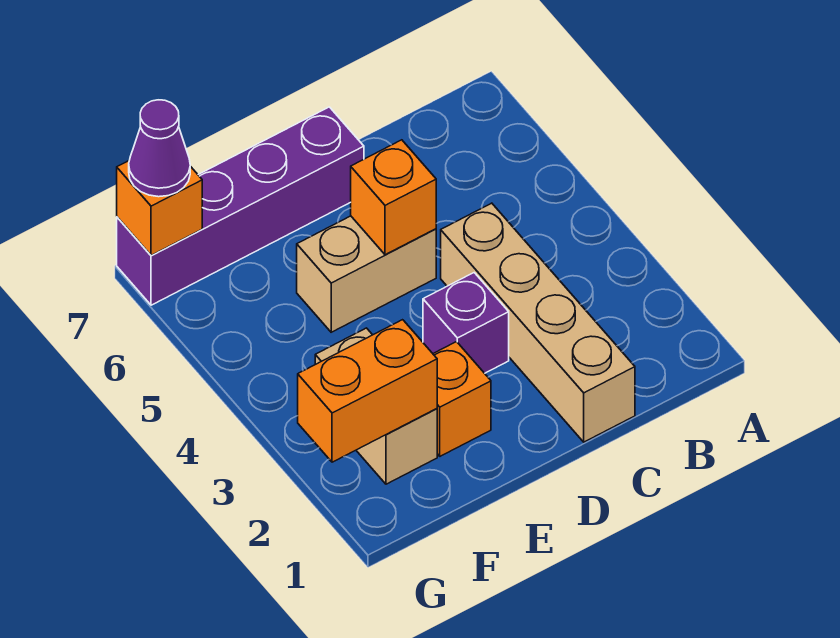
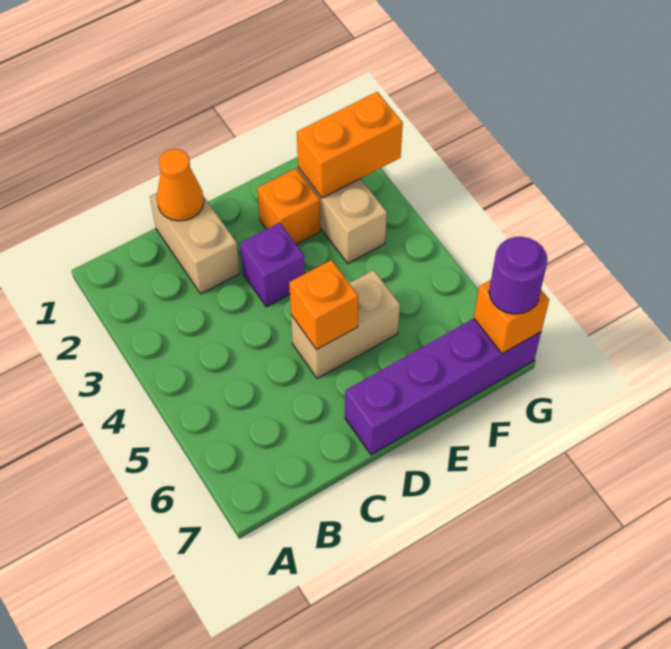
tan 1x4 brick [441,203,635,442] -> tan 1x2 brick [150,193,240,294]
none -> orange 1x1 cone [157,149,204,221]
purple 1x1 cone [129,100,190,197] -> purple 1x1 round brick [489,237,548,314]

